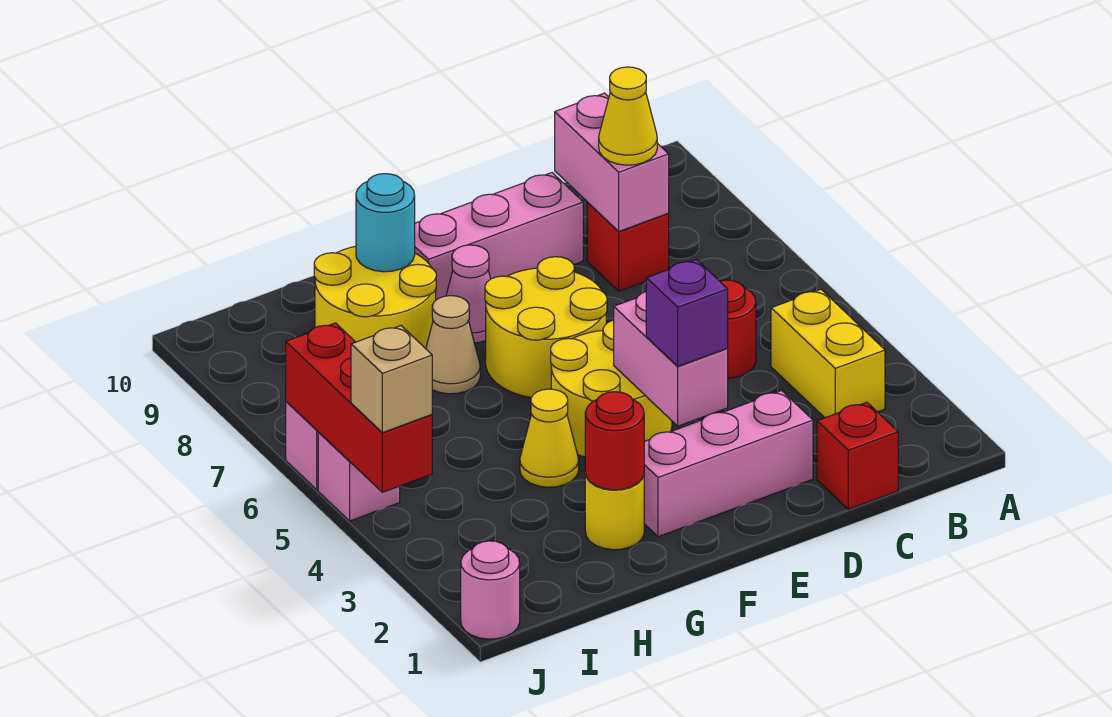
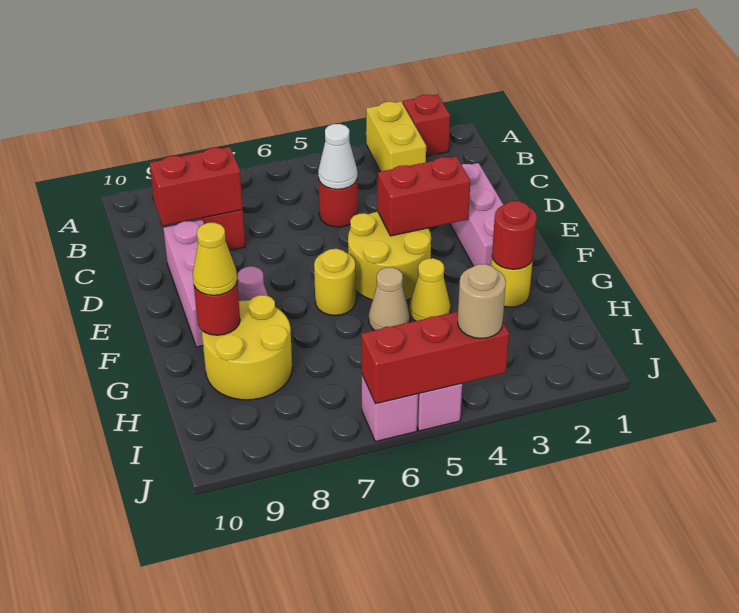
yellow 1x2 brick [771,289,885,418] -> yellow 1x2 brick turned to [366,101,426,172]
red 1x1 brick [817,402,898,509] -> red 1x1 brick moved to [403,94,450,156]
none -> white 1x1 cone [318,124,357,189]
pink 1x2 brick [555,93,669,231] -> red 1x2 brick [150,147,243,226]
yellow 1x1 cone [599,67,657,165] -> yellow 1x1 cone moved to [193,223,237,295]
pink 1x2 brick [614,292,728,426] -> red 1x2 brick [378,156,470,236]
purple 1x1 brick [646,259,728,366] -> none
yellow 2x2 round brick [485,257,607,397] -> yellow 1x1 round brick [314,249,356,316]
tan 1x1 cone [426,296,480,394] -> tan 1x1 cone moved to [369,267,410,330]
cyan 1x1 round brick [356,174,415,272] -> red 1x1 round brick [194,283,240,335]
pink 1x1 round brick [461,541,520,639] -> none
tan 1x1 brick [351,326,432,433] -> tan 1x1 round brick [458,264,506,339]

